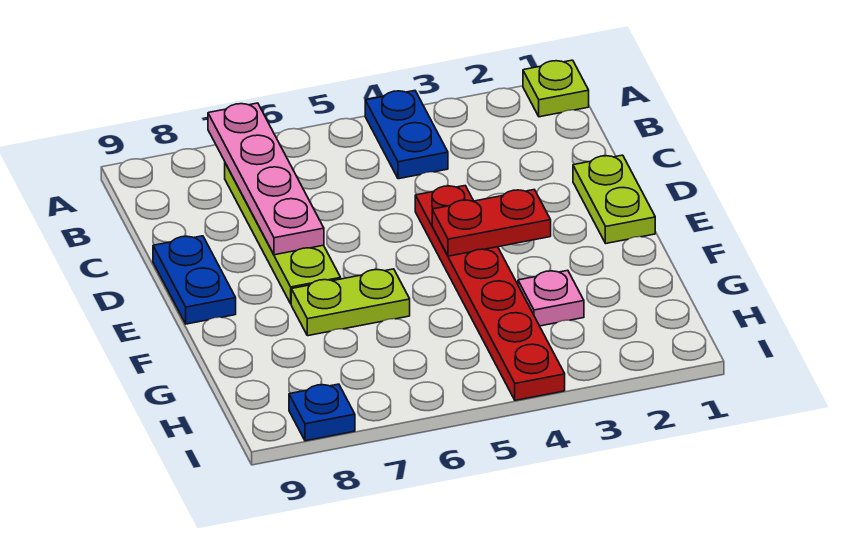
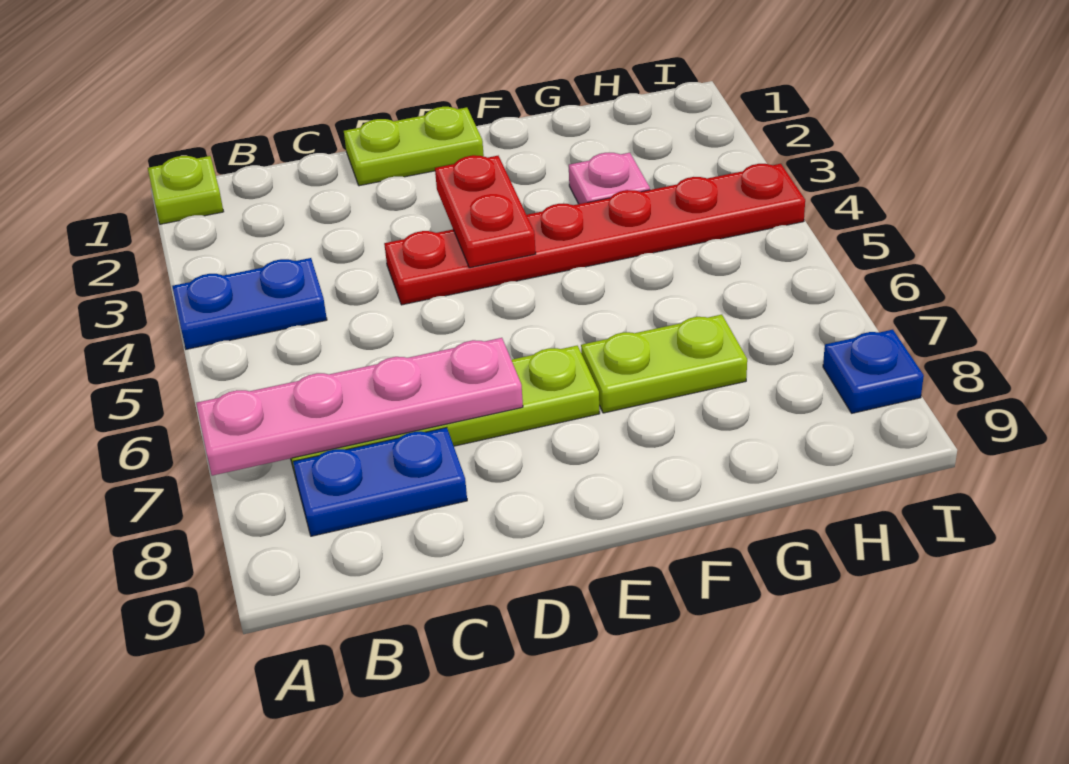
blue 1x2 plate [153,236,236,324] -> blue 1x2 plate moved to [293,428,467,536]
lime 1x2 plate [291,269,410,336] -> lime 1x2 plate turned to [581,315,747,413]

